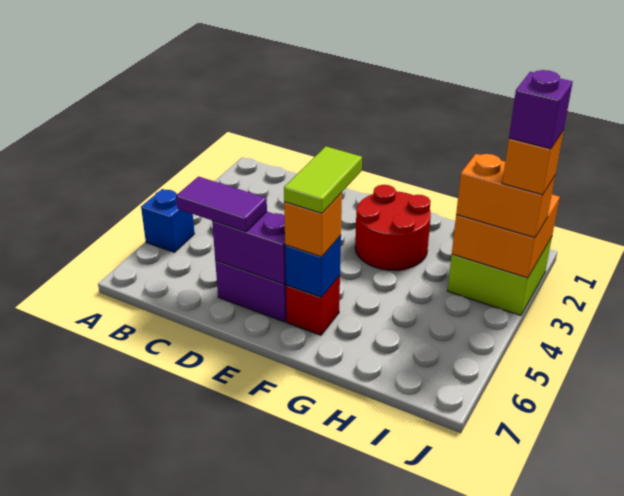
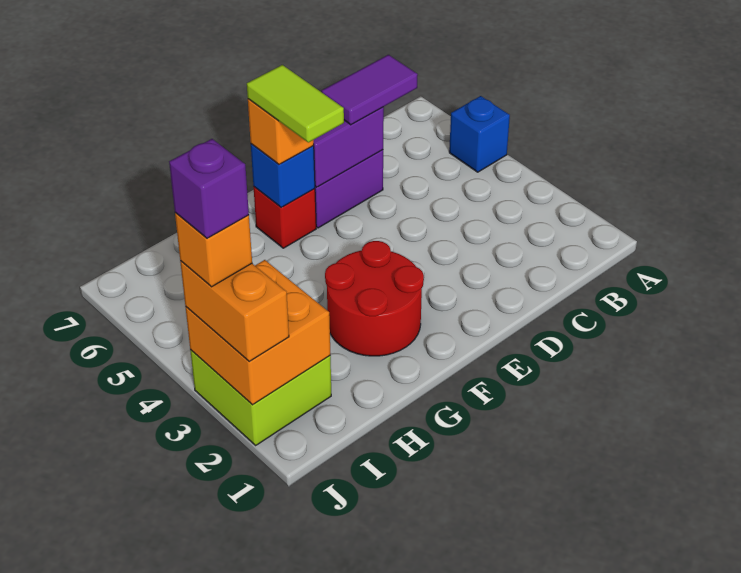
orange 1x2 brick [456,154,555,238] -> orange 1x2 brick turned to [180,261,289,362]

